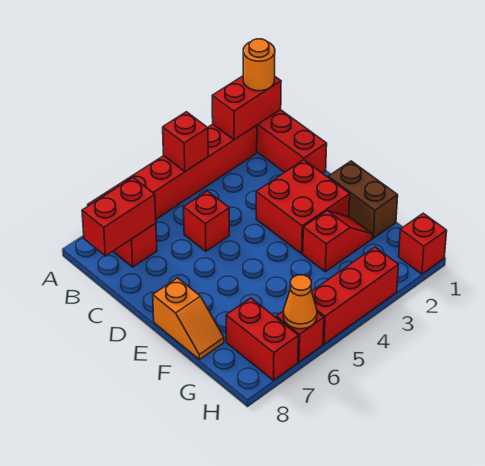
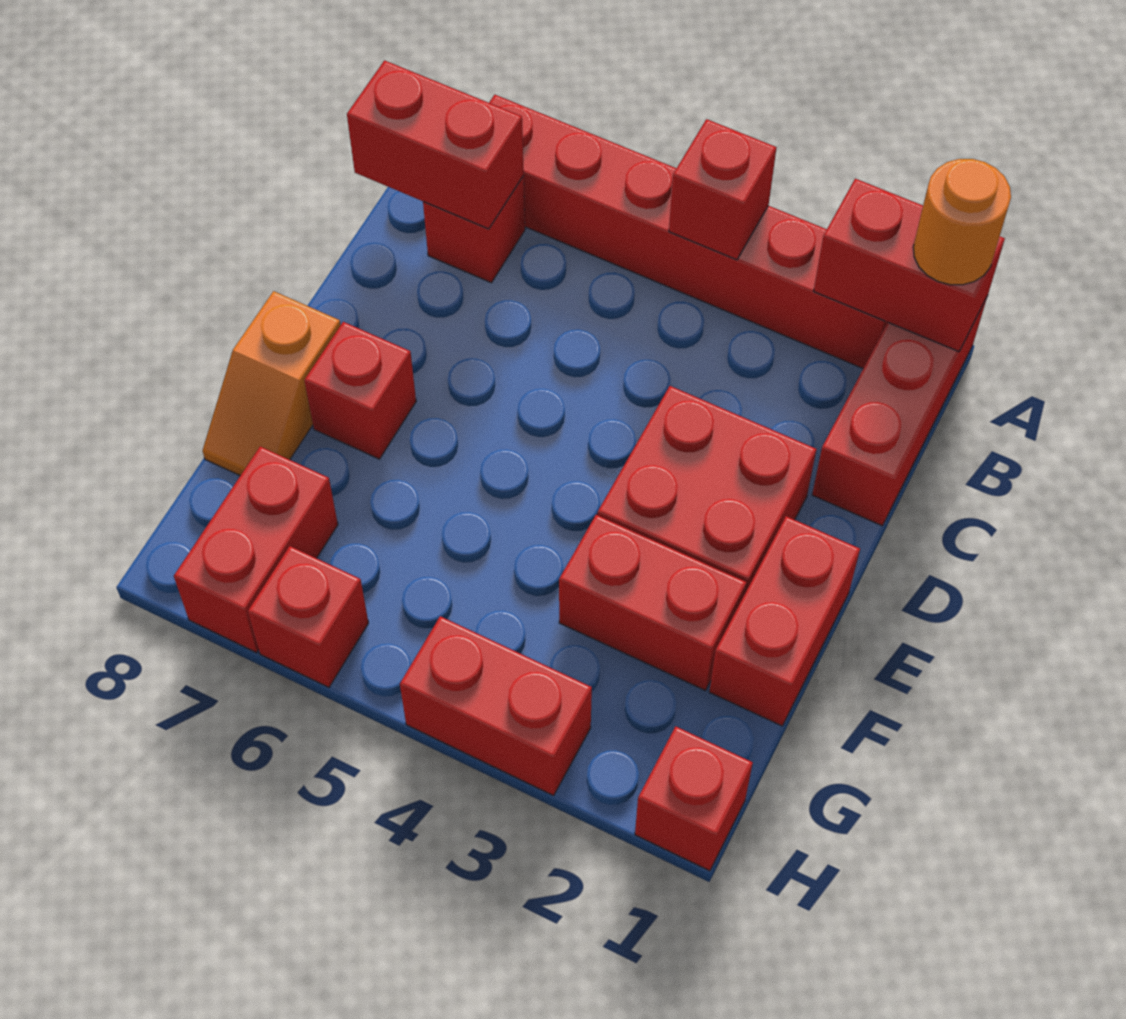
red 1x1 brick [184,191,229,251] -> red 1x1 brick moved to [304,322,416,459]
brown 1x2 brick [328,161,398,238] -> red 1x2 brick [709,516,860,726]
red 1x2 slope [303,211,373,272] -> red 1x2 brick [559,515,746,691]
red 1x3 brick [312,247,398,344] -> red 1x2 brick [400,616,592,796]
orange 1x1 cone [283,275,317,329] -> none

